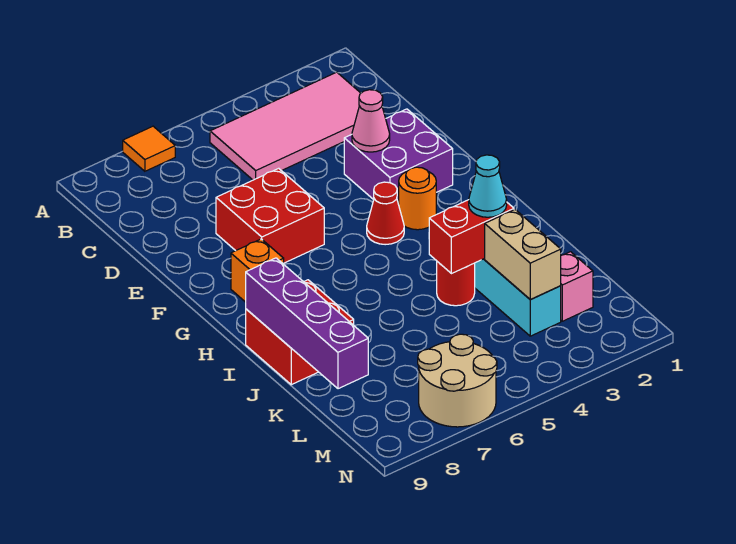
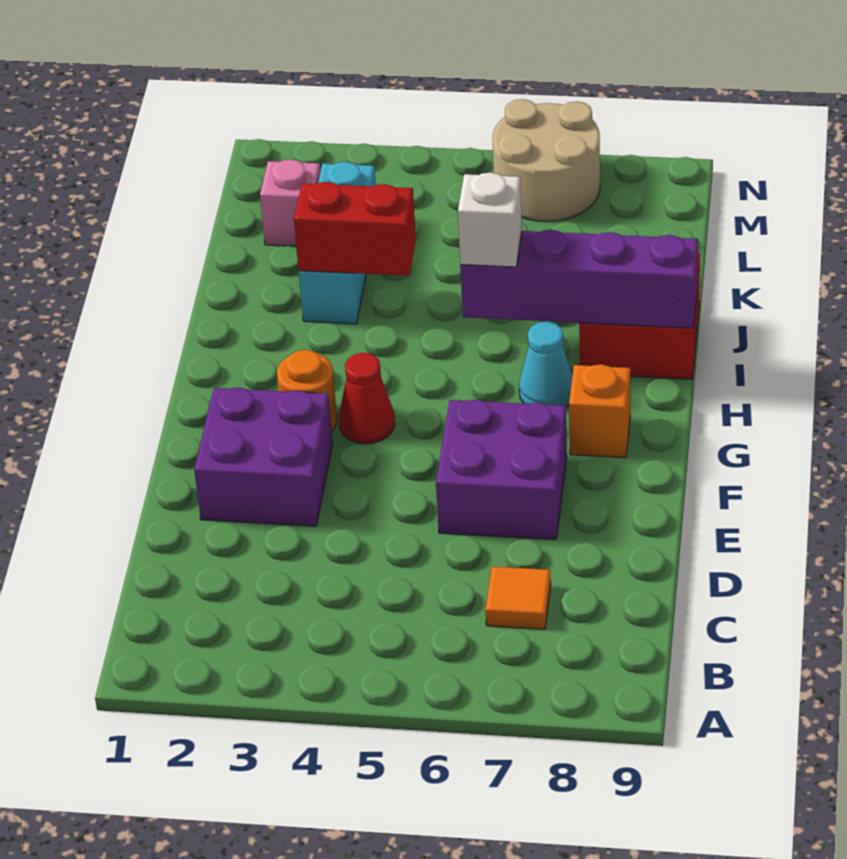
orange 1x1 tile [123,126,175,171] -> orange 1x1 tile moved to [486,566,551,629]
pink 2x4 tile [210,72,361,180] -> none
pink 1x1 cone [352,90,390,152] -> none
red 2x2 brick [216,168,324,263] -> purple 2x2 brick [436,399,567,540]
none -> white 1x1 brick [458,172,522,267]
purple 1x4 brick [246,258,368,389] -> purple 1x4 brick turned to [460,230,698,328]
cyan 1x1 cone [469,155,507,217] -> cyan 1x1 cone moved to [519,321,572,406]
red 1x1 round brick [437,262,475,306] -> none
tan 1x2 brick [485,210,561,300] -> none

